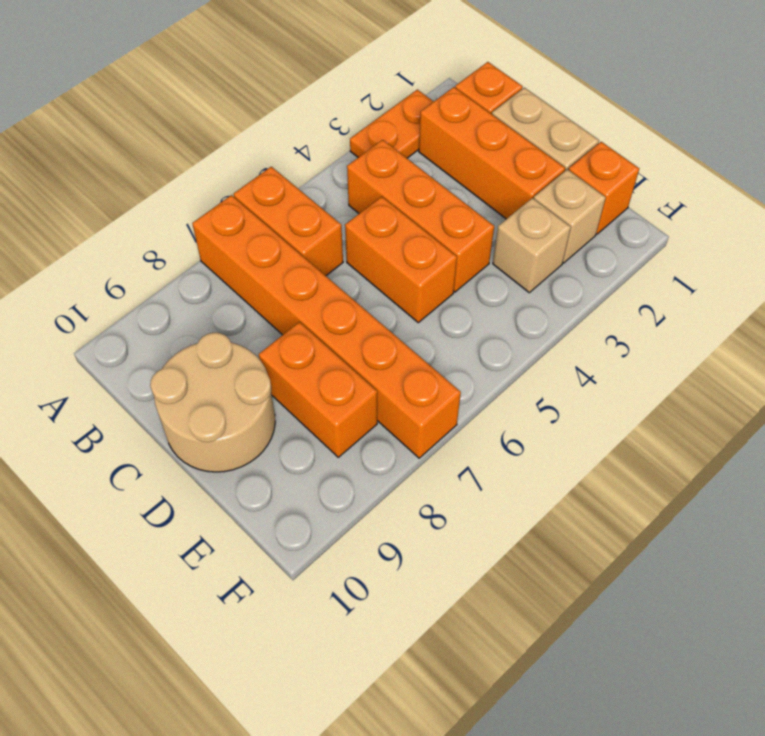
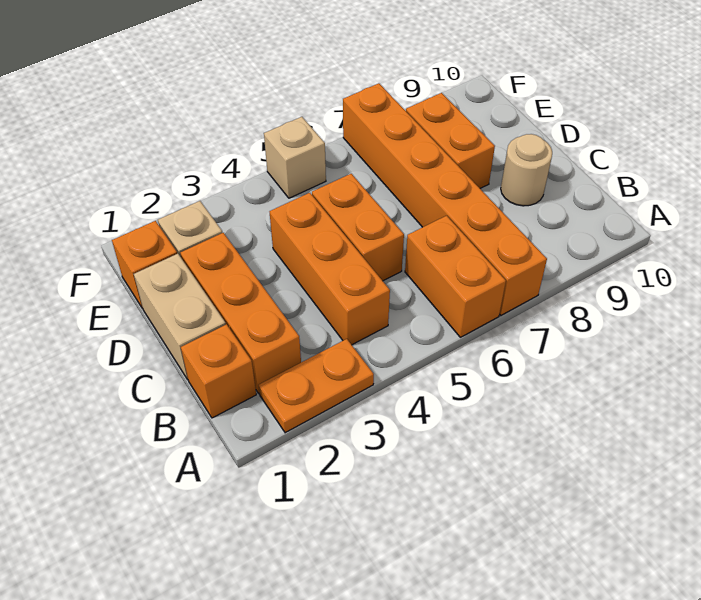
tan 2x2 round brick [150,333,275,472] -> tan 1x1 round brick [501,134,552,206]
tan 1x1 brick [493,198,571,293] -> tan 1x1 brick moved to [264,117,326,198]

